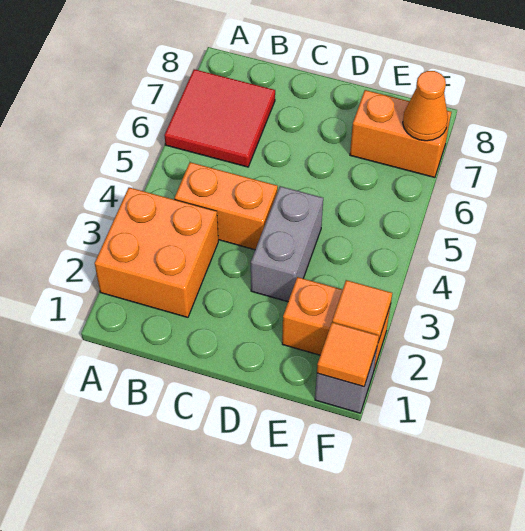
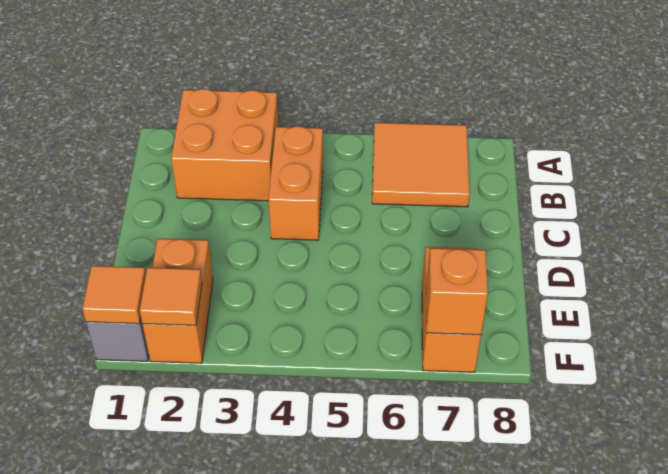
red 2x2 tile [164,69,275,167] -> orange 2x2 tile [372,123,470,207]
grey 1x2 brick [251,186,323,302] -> none
orange 1x1 cone [403,71,448,141] -> orange 1x1 brick [426,248,488,335]

